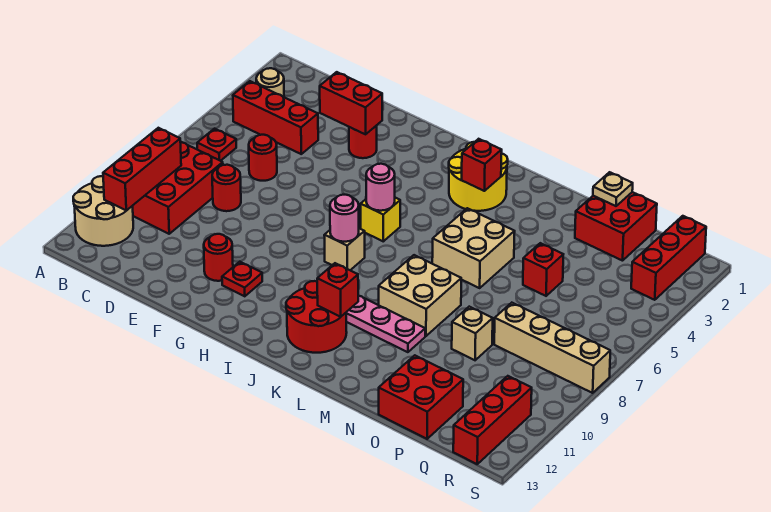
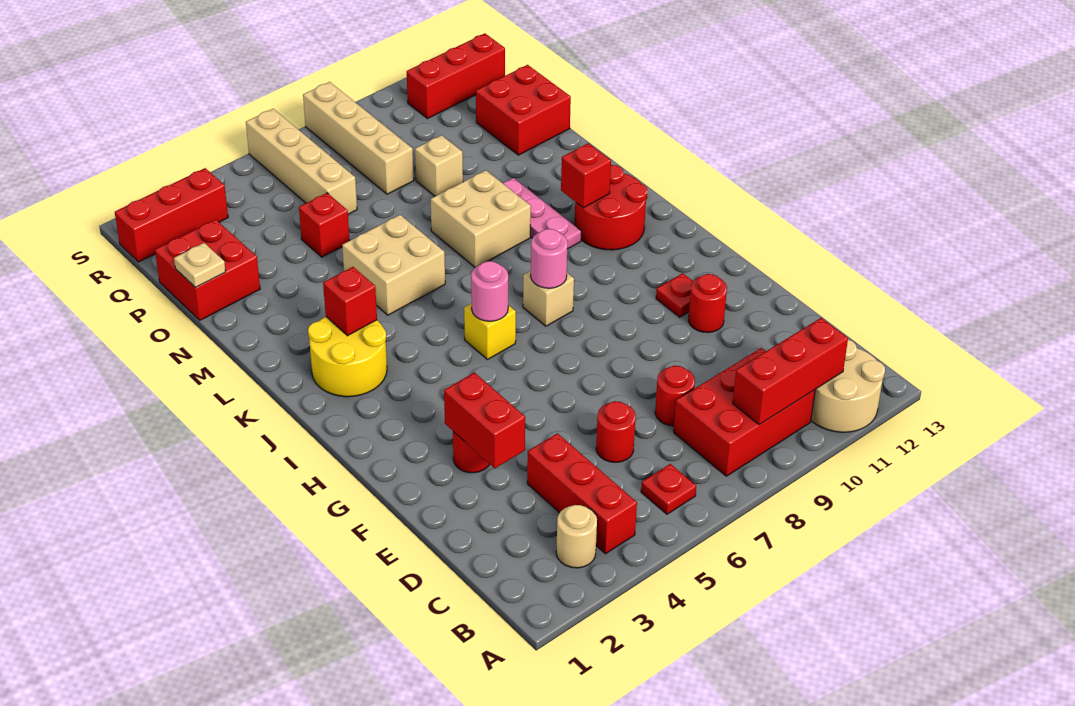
none -> tan 1x4 brick [246,109,357,214]

